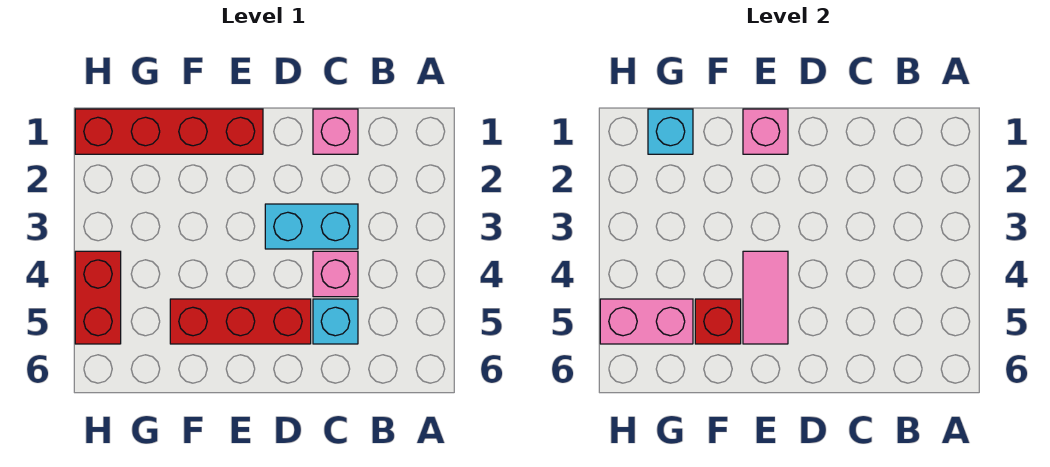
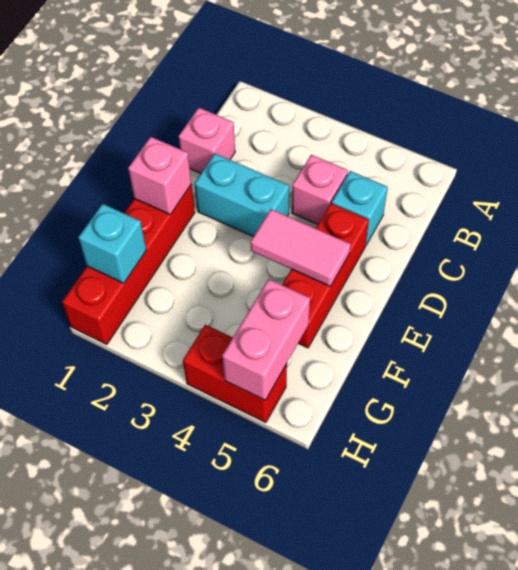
cyan 1x2 brick [265,204,358,249] -> cyan 1x2 brick turned to [194,154,289,237]
red 1x1 brick [695,299,741,344] -> none

